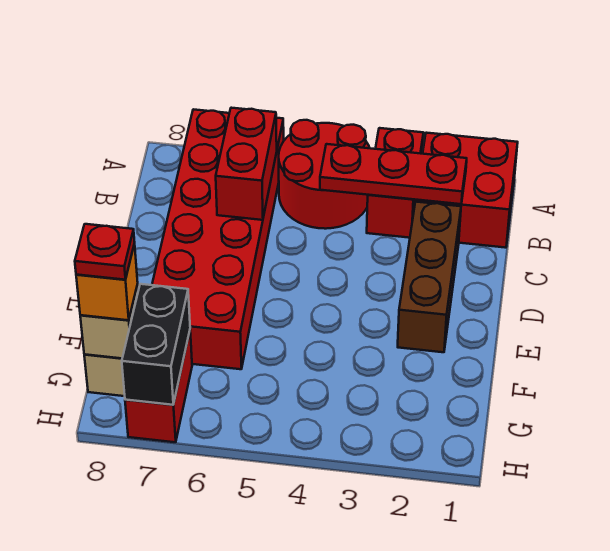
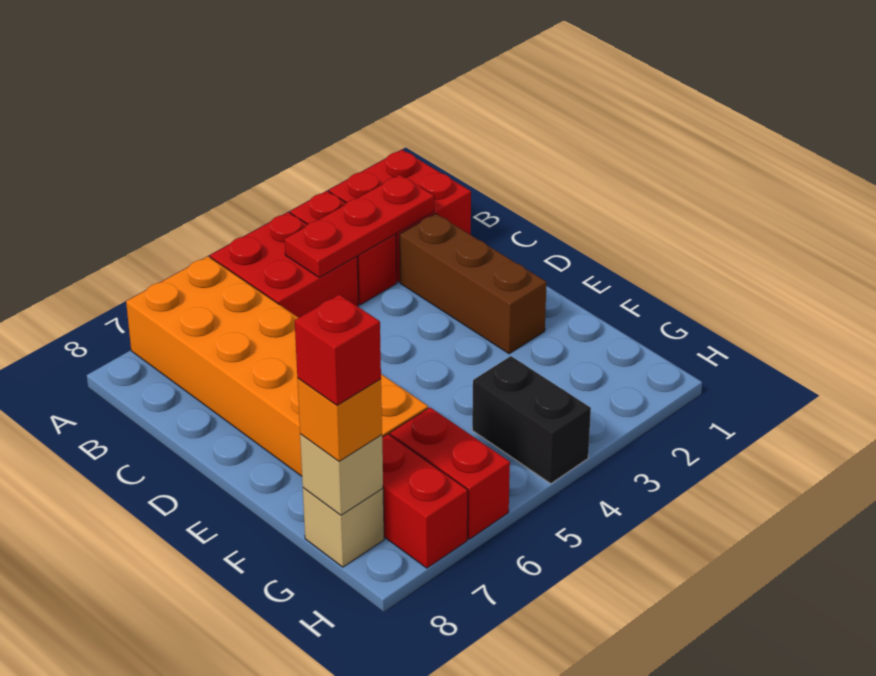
red 2x2 round brick [279,120,369,229] -> red 2x2 brick [210,212,358,318]
red 2x6 brick [152,109,284,369] -> orange 2x6 brick [126,256,428,476]
red 1x2 brick [216,108,277,220] -> red 1x2 brick moved to [390,407,510,539]
black 1x2 brick [122,284,190,405] -> black 1x2 brick moved to [472,356,591,484]
red 1x1 plate [75,224,135,280] -> red 1x1 brick [295,294,381,405]

